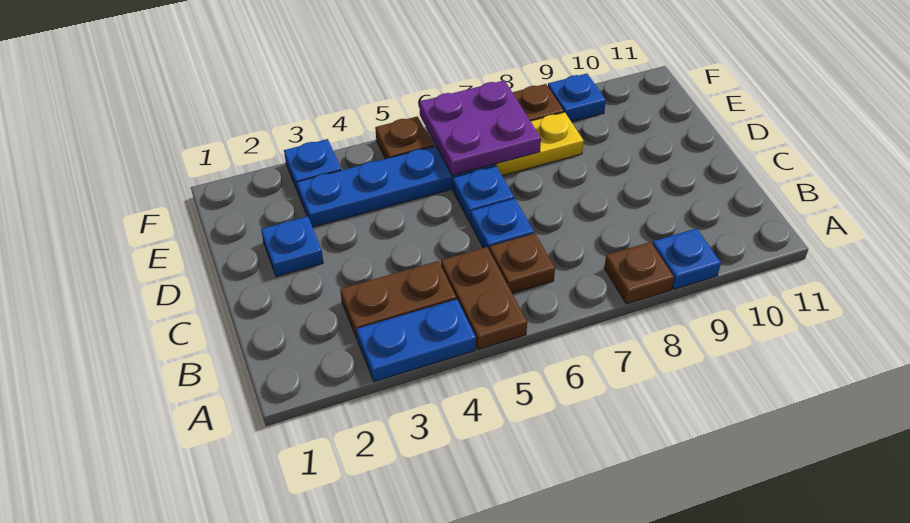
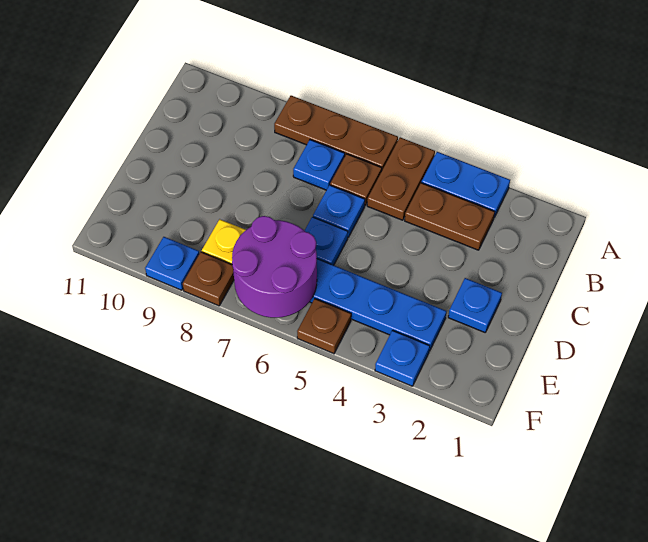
brown 1x1 plate [604,242,674,304] -> brown 1x3 plate [274,96,398,172]
blue 1x1 plate [653,228,721,289] -> blue 1x1 plate moved to [293,140,345,190]
purple 2x2 plate [419,80,541,175] -> purple 2x2 round brick [232,216,317,318]

